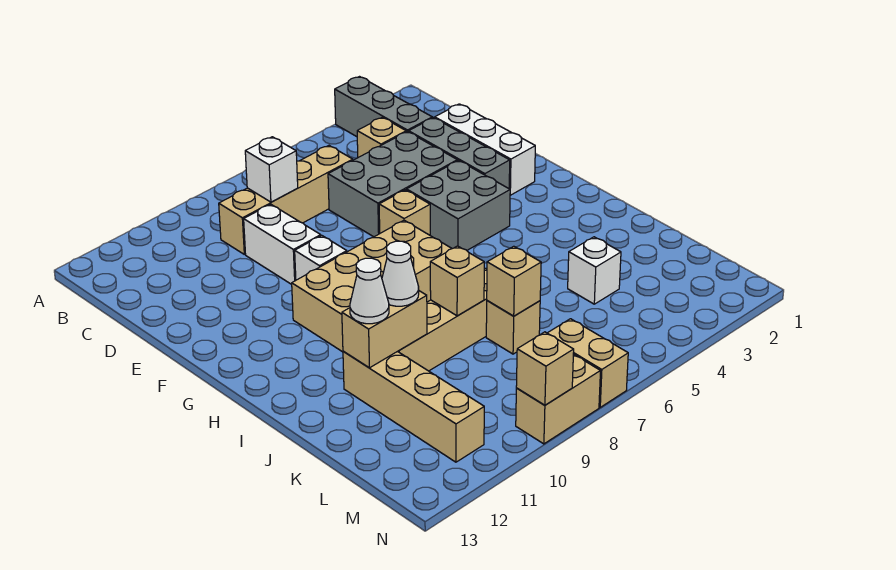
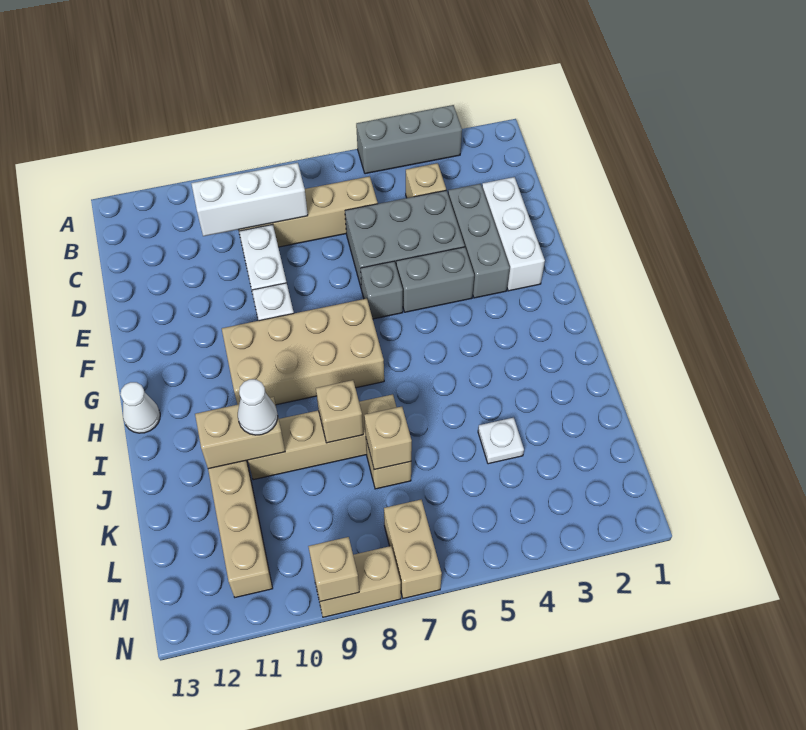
grey 1x3 brick [335,77,432,137] -> grey 1x3 brick turned to [356,105,462,174]
white 1x1 brick [245,137,298,202] -> white 1x3 brick [191,163,308,236]
grey 2x2 brick [407,160,510,250] -> grey 1x2 brick [396,247,474,312]
tan 1x1 brick [379,190,430,235] -> grey 1x1 brick [361,261,403,319]
white 1x1 cone [350,258,389,324] -> white 1x1 cone moved to [120,382,160,433]
white 1x1 brick [568,237,621,304] -> white 1x1 plate [478,418,524,464]

